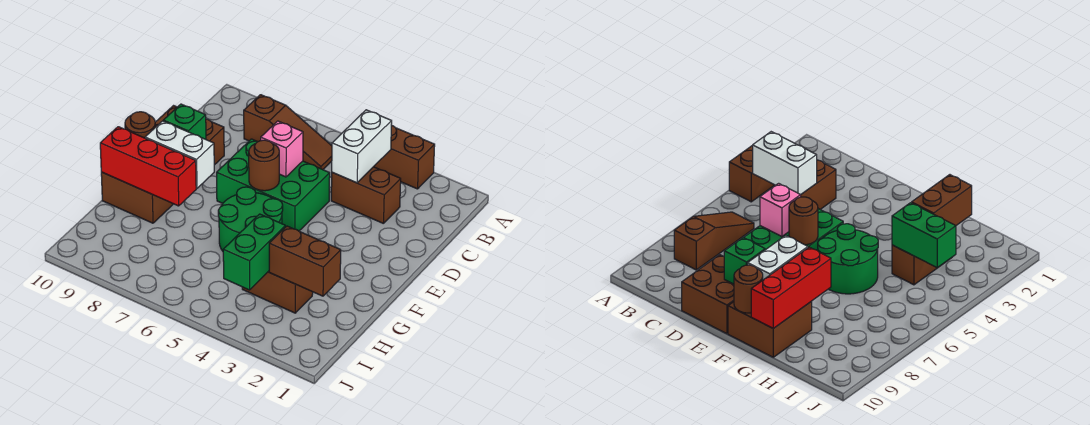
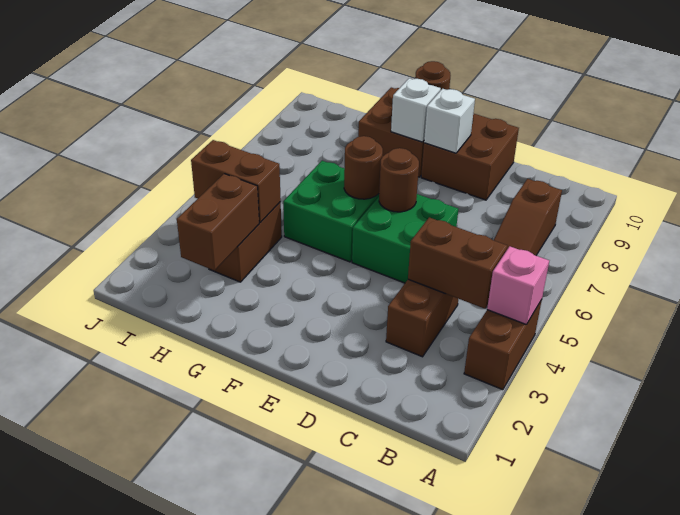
white 1x2 brick [332,110,392,183] -> brown 1x2 brick [408,217,507,309]
green 2x3 brick [217,139,330,231] -> green 2x2 brick [352,194,458,283]
pink 1x1 brick [261,121,303,177] -> pink 1x1 brick moved to [487,246,549,324]
green 1x1 brick [163,104,206,139] -> white 1x1 brick [424,89,475,153]
green 2x2 round brick [218,187,283,251] -> green 2x2 brick [283,161,379,262]
none -> brown 1x1 round brick [344,136,383,199]
white 1x2 brick [145,121,214,188] -> white 1x1 brick [391,78,441,142]
red 1x3 brick [100,127,196,206] -> none
green 1x2 brick [223,214,285,290] -> brown 1x2 brick [191,140,281,223]

